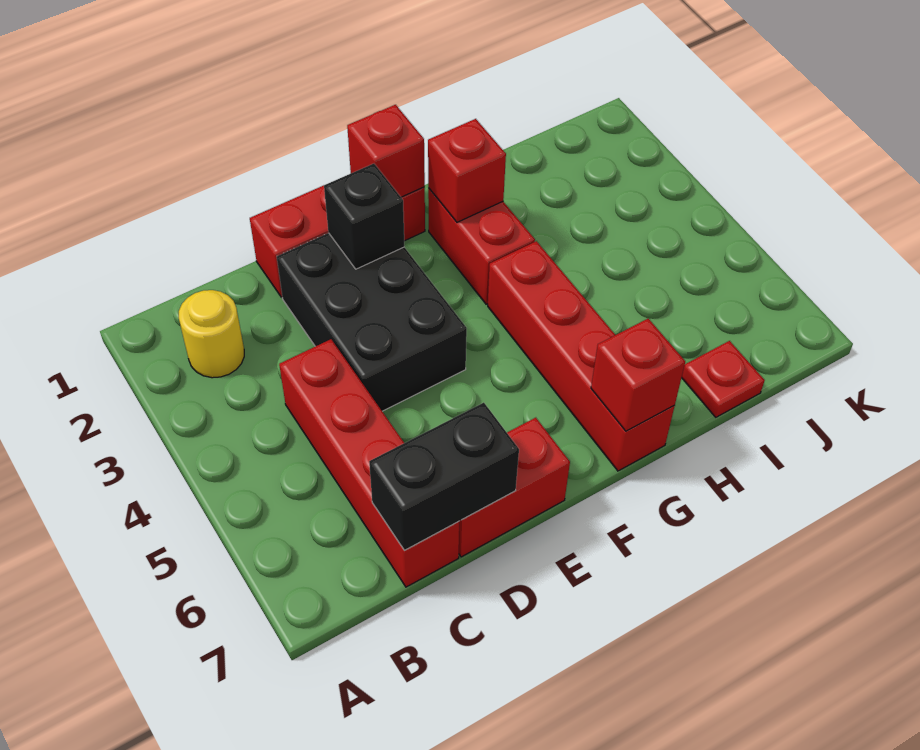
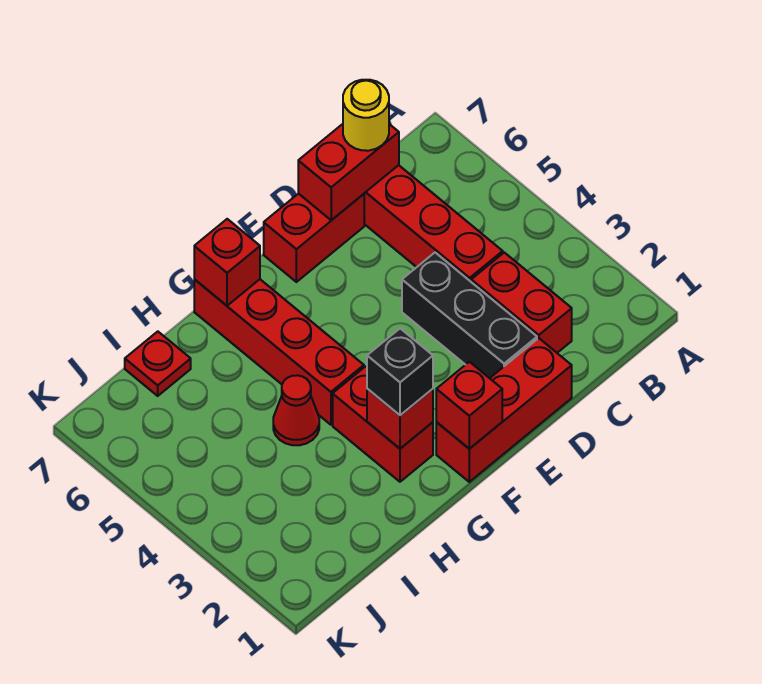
yellow 1x1 round brick [179,290,244,378] -> yellow 1x1 round brick moved to [343,80,389,151]
none -> red 1x2 brick [471,252,572,353]
black 1x2 brick [369,403,519,550] -> red 1x2 brick [298,124,399,220]
black 2x3 brick [277,233,467,411] -> black 1x3 brick [402,253,537,378]
black 1x1 brick [324,164,405,269] -> black 1x1 brick moved to [367,329,433,415]
none -> red 1x1 cone [273,375,319,445]

